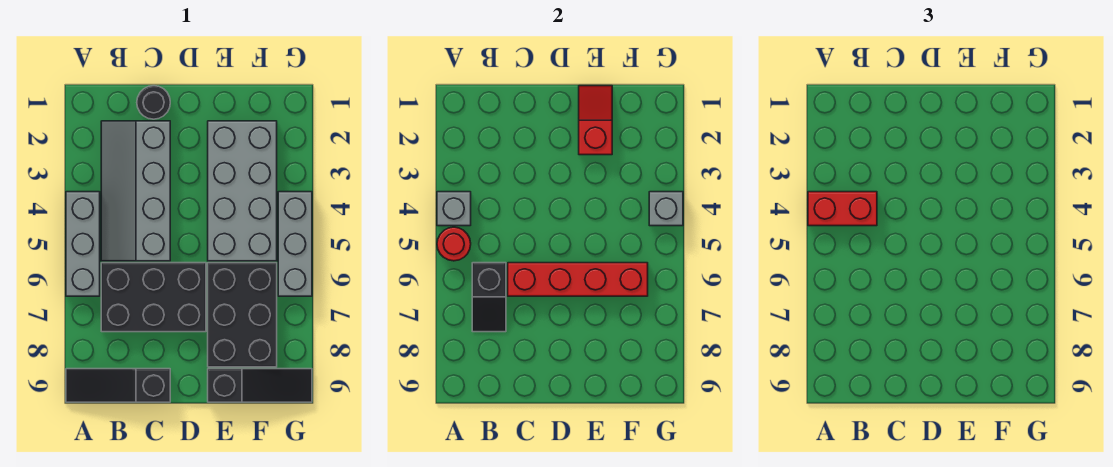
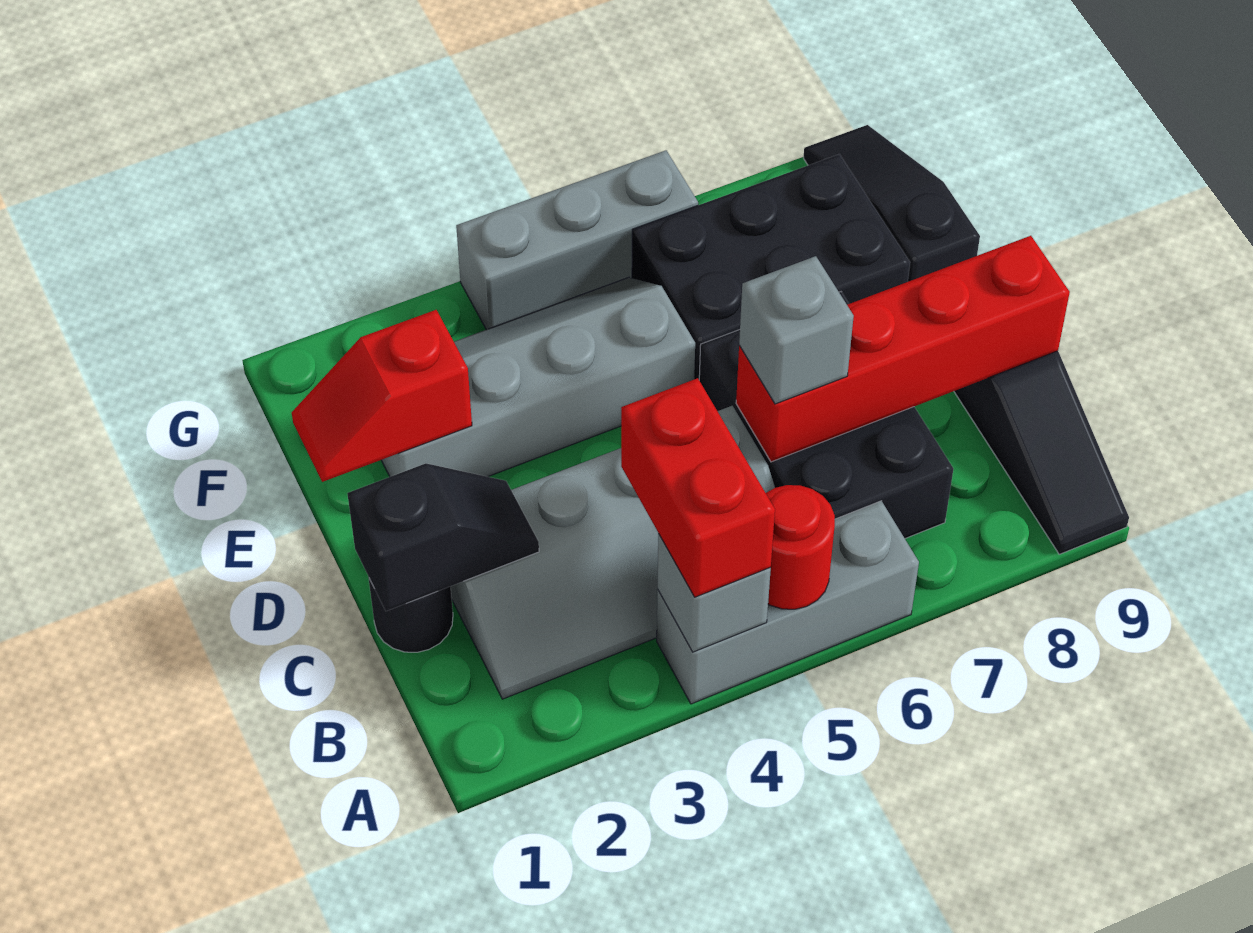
black 1x2 slope [472,263,506,332] -> black 1x2 slope moved to [347,463,539,611]
red 1x4 brick [508,263,648,296] -> red 1x4 brick turned to [736,236,1070,462]
grey 2x4 brick [208,121,277,261] -> grey 2x4 slope [381,277,695,477]
grey 1x1 brick [649,192,683,226] -> grey 1x1 brick moved to [739,256,854,404]

